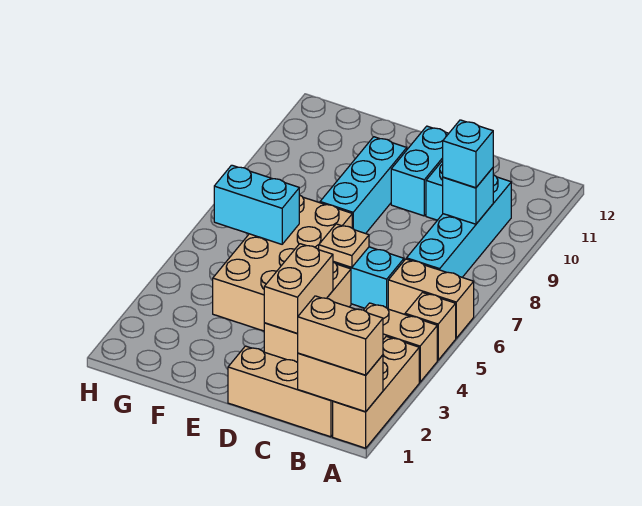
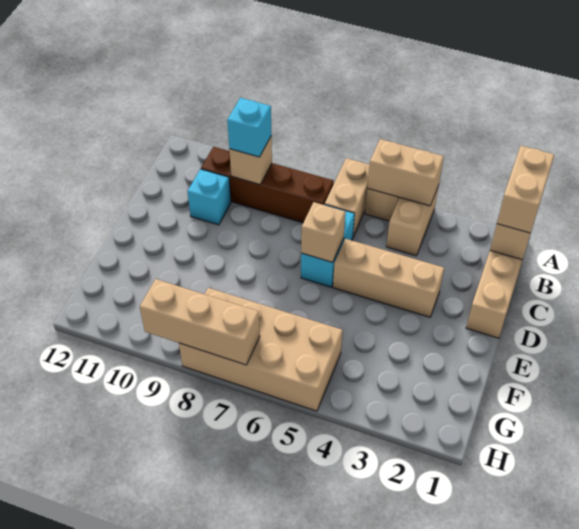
tan 1x3 brick [333,336,419,448] -> tan 1x3 brick moved to [140,279,260,365]
cyan 1x4 brick [407,175,511,277] -> brown 1x4 brick [201,147,334,223]
cyan 1x1 brick [443,168,493,224] -> tan 1x1 brick [229,136,272,184]
tan 1x2 brick [264,244,333,333] -> tan 1x2 brick moved to [368,139,444,206]
tan 1x1 plate [319,224,369,267] -> tan 1x1 brick [301,202,345,262]
cyan 1x2 brick [391,126,449,216] -> none
tan 2x4 brick [213,195,352,331] -> tan 2x4 brick moved to [179,288,343,411]
cyan 1x3 brick [320,137,407,234] -> none
cyan 1x2 brick [214,165,299,244] -> none

